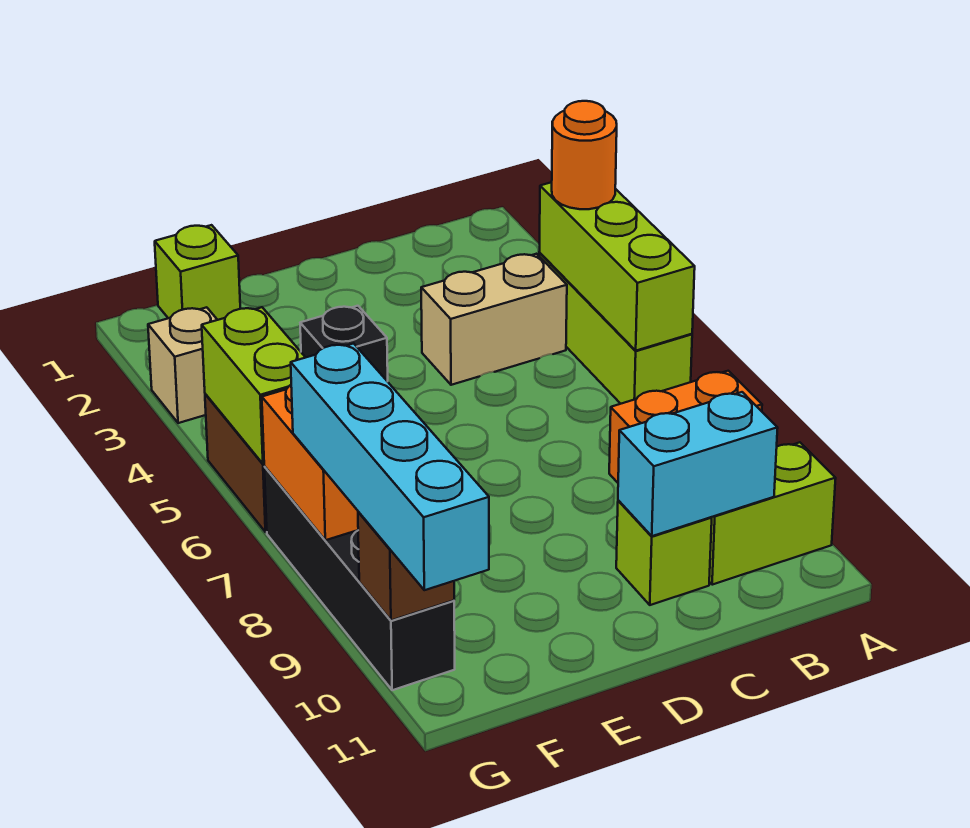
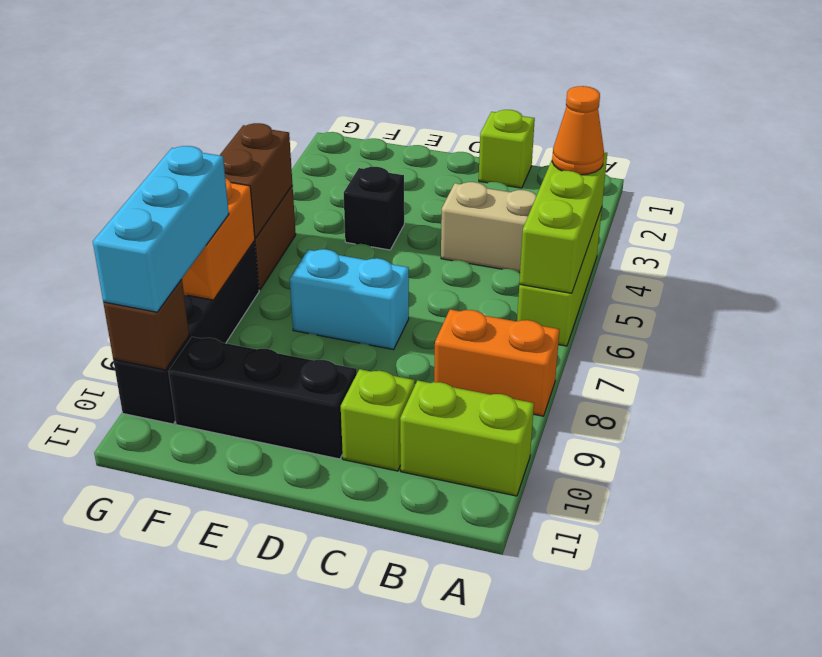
orange 1x1 round brick [552,101,617,209] -> orange 1x1 cone [552,86,604,175]
cyan 1x2 brick [618,392,778,536] -> cyan 1x2 brick moved to [290,249,409,350]
none -> black 1x3 brick [169,337,357,459]
lime 1x1 brick [155,225,240,320] -> lime 1x1 brick moved to [479,110,535,188]
tan 1x1 brick [148,307,217,423] -> none
lime 1x2 brick [202,307,306,464] -> brown 1x2 brick [220,123,292,238]
cyan 1x4 brick [291,344,489,590] -> cyan 1x3 brick [93,146,229,312]

